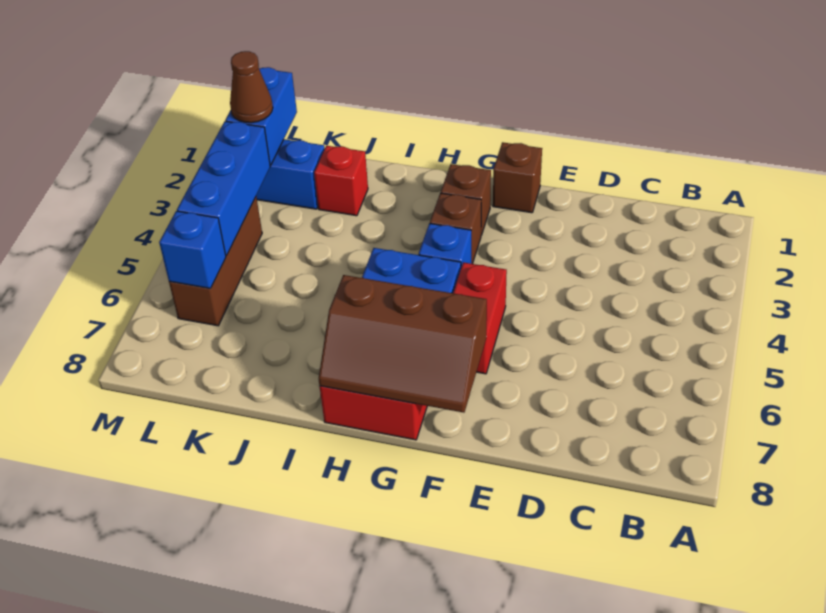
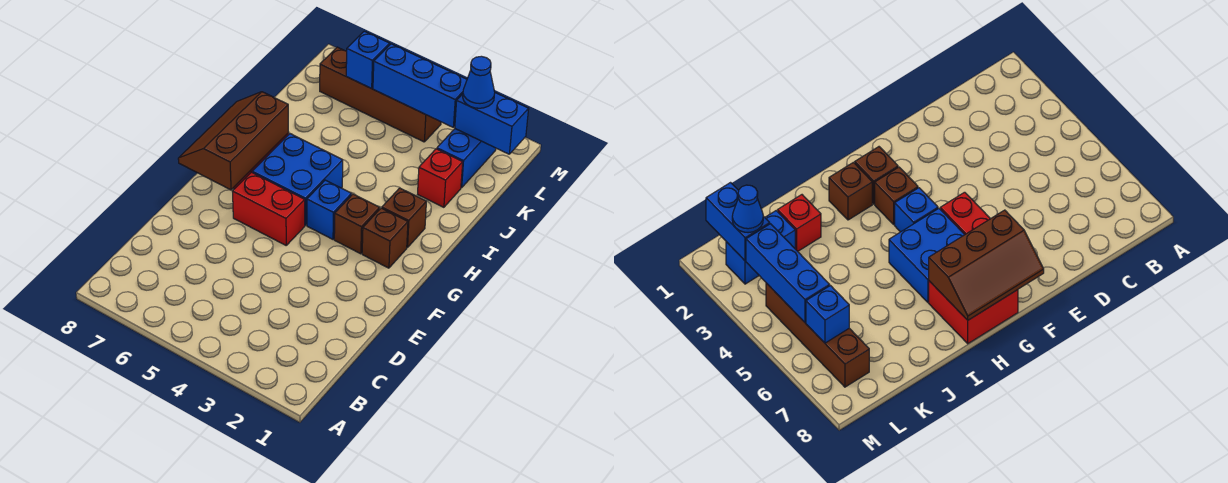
brown 1x1 brick [493,142,542,213] -> brown 1x1 brick moved to [382,188,426,248]
brown 1x1 cone [230,51,273,123] -> blue 1x1 cone [463,56,495,108]
brown 1x3 brick [169,197,262,326] -> brown 1x4 brick [320,47,441,142]

